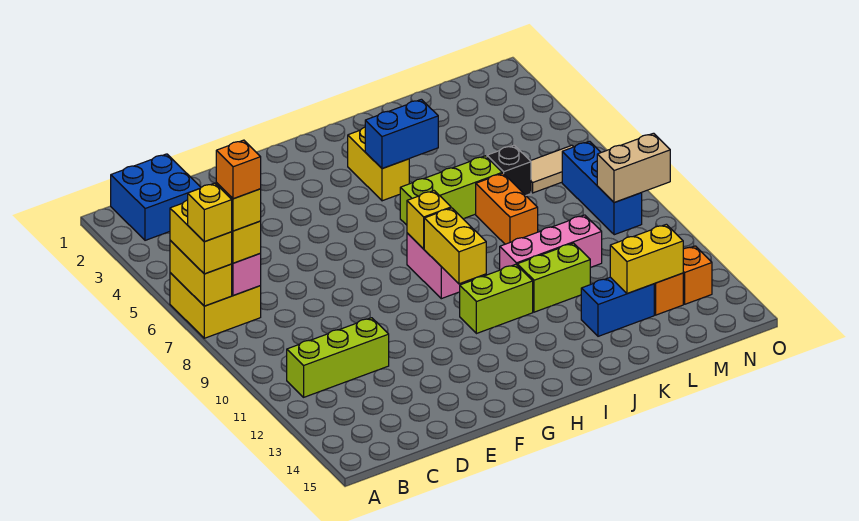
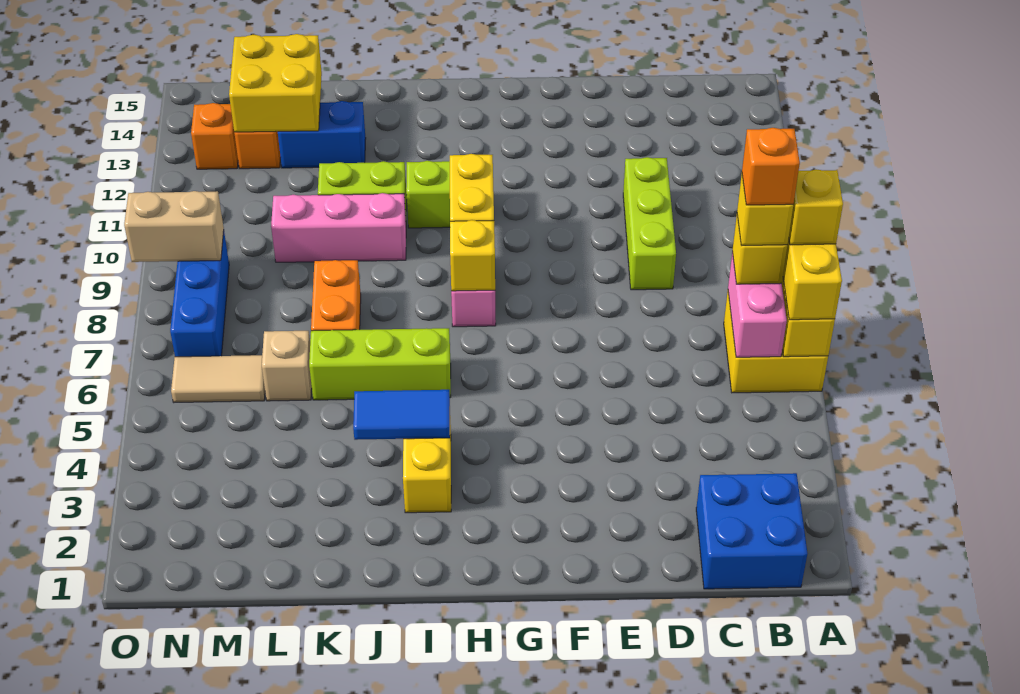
lime 1x3 brick [287,318,389,397] -> lime 1x3 brick turned to [623,157,676,290]
blue 1x2 brick [365,99,438,169] -> blue 1x2 tile [353,390,450,440]
black 1x1 brick [487,145,531,195] -> tan 1x1 brick [262,331,312,401]
yellow 1x2 brick [610,224,683,294] -> yellow 2x2 brick [229,34,322,132]

